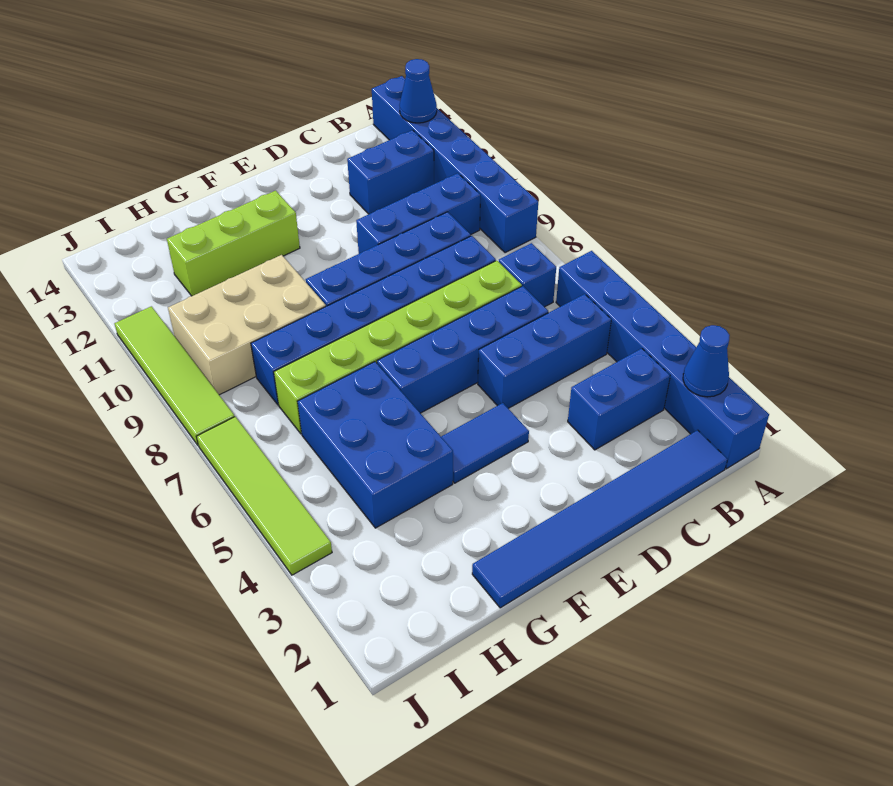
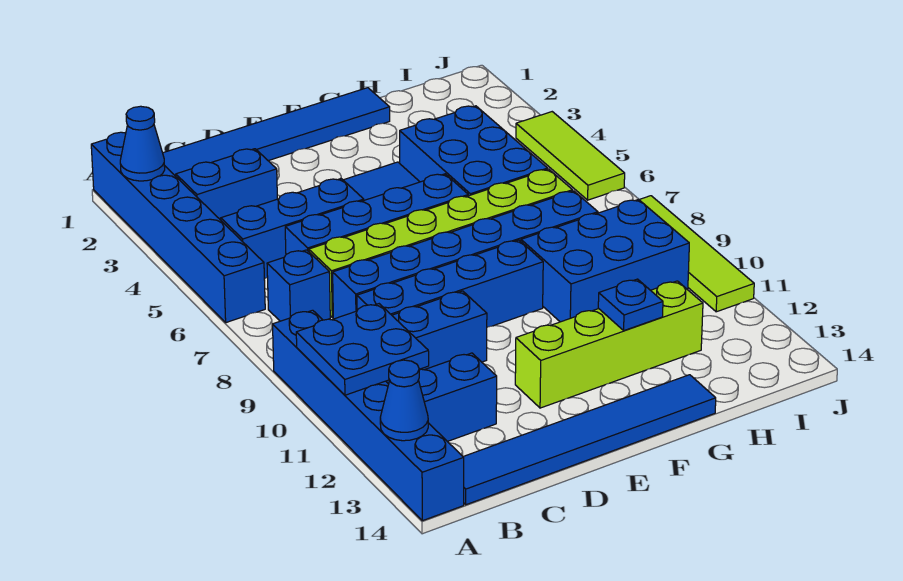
none -> blue 2x2 plate [296,304,429,395]
none -> blue 1x6 tile [463,375,716,505]
lime 1x3 brick [167,191,300,296] -> lime 1x4 brick [515,281,703,408]
tan 2x3 brick [168,255,326,395] -> blue 2x3 brick [521,199,689,322]
none -> blue 1x1 plate [598,279,663,330]
lime 1x4 tile [197,417,332,575] -> lime 1x3 tile [516,112,625,200]

